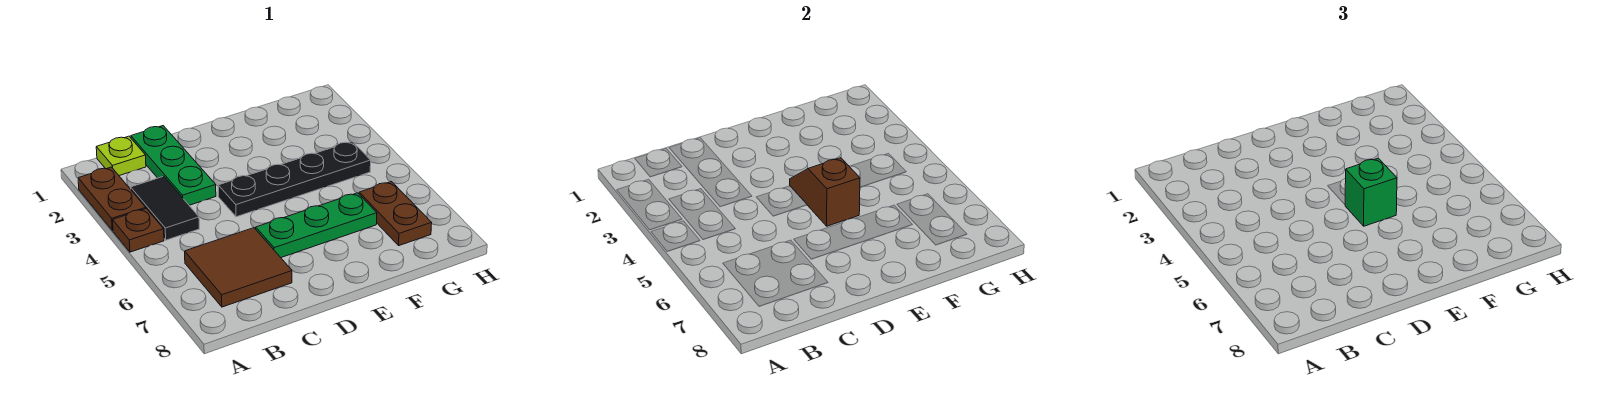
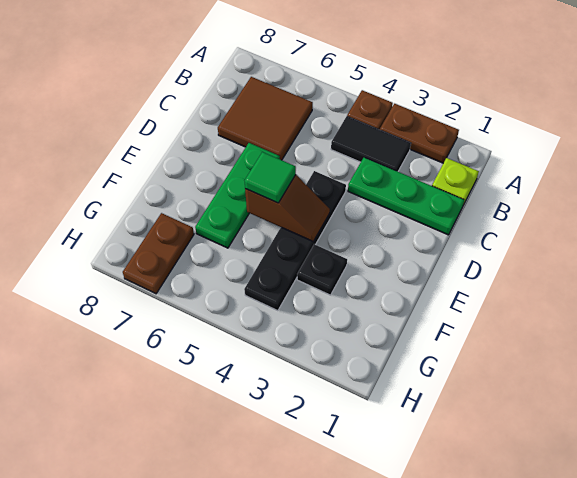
green 1x1 brick [1345,158,1397,226] -> green 1x1 tile [245,152,296,203]
none -> black 1x1 plate [297,244,347,295]
brown 1x2 plate [359,182,432,246] -> brown 1x2 plate turned to [123,213,194,294]

